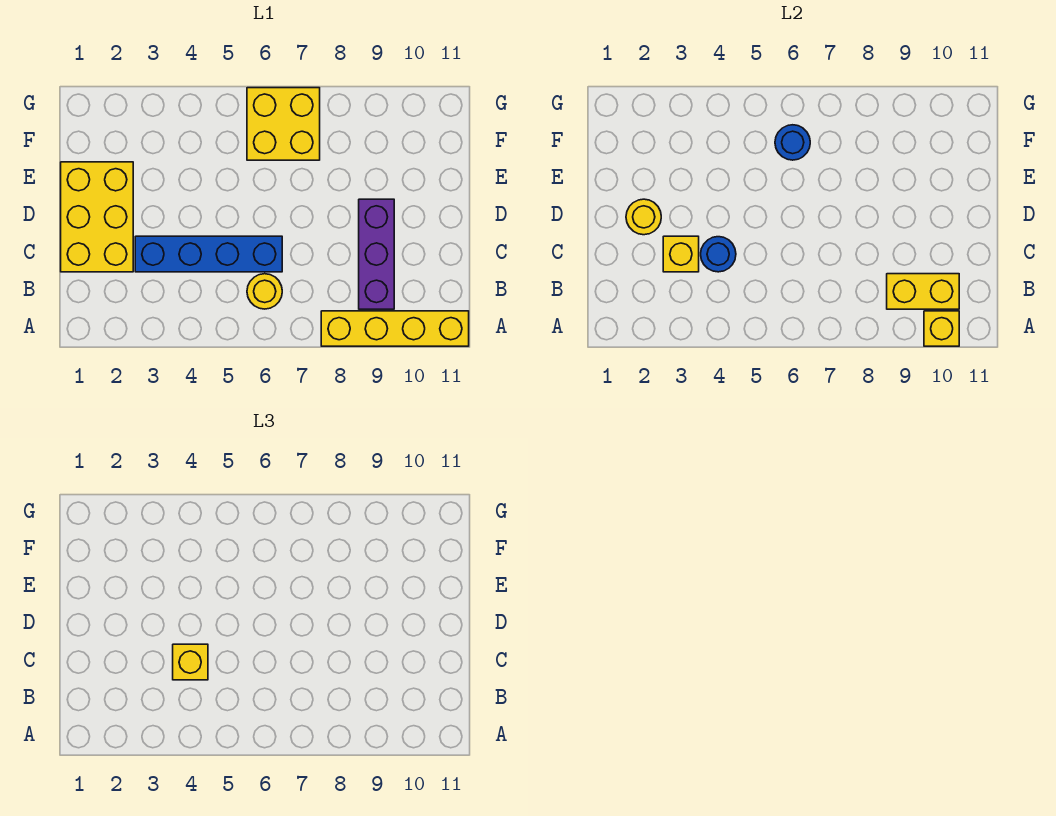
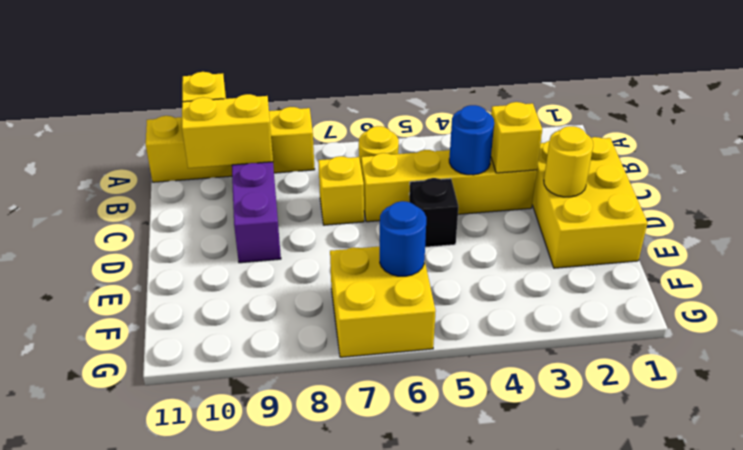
blue 1x4 brick [135,236,282,272] -> yellow 1x4 brick [361,150,537,222]
yellow 1x1 brick [173,644,208,680] -> yellow 1x1 brick moved to [318,156,364,225]
none -> black 1x1 brick [409,178,459,247]

